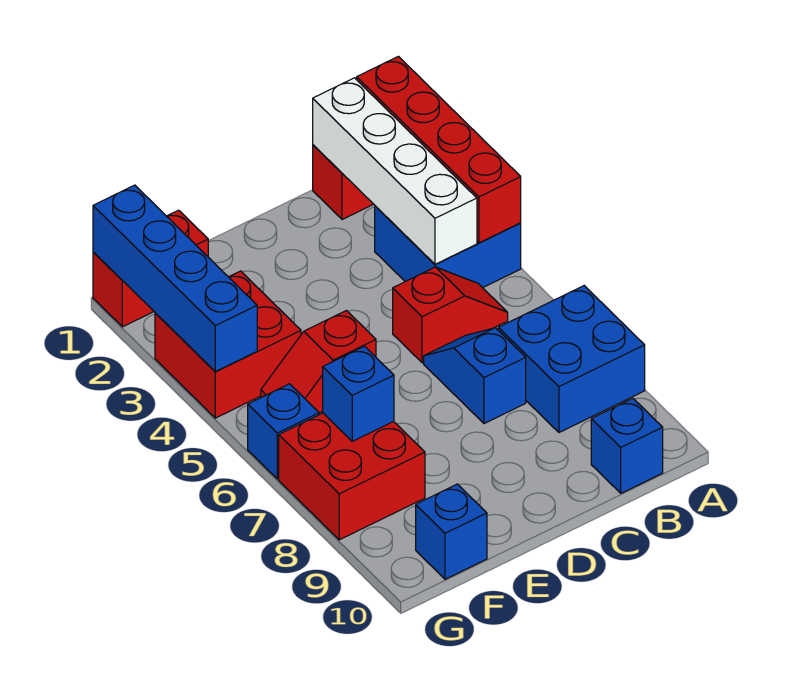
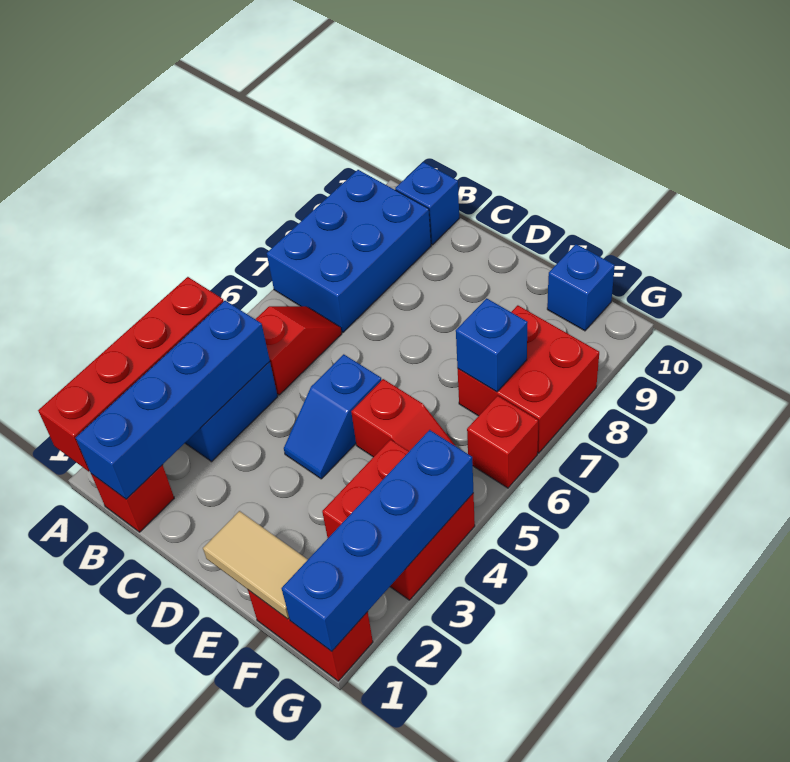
blue 2x2 brick [498,286,645,432] -> blue 2x3 brick [267,170,431,332]
white 1x4 brick [313,78,477,264] -> blue 1x4 brick [76,301,270,499]
red 1x2 slope [393,267,508,363] -> red 1x2 slope turned to [255,306,342,395]
blue 1x2 slope [424,328,526,424] -> blue 1x2 slope moved to [284,354,381,479]
none -> tan 1x2 tile [203,511,308,619]
blue 1x1 brick [248,384,319,479] -> red 1x1 brick [467,396,538,488]

